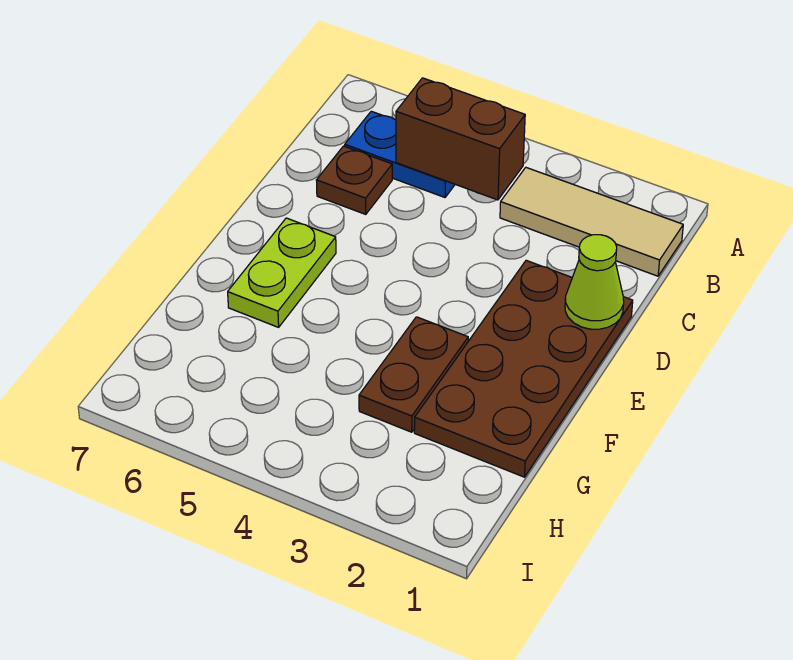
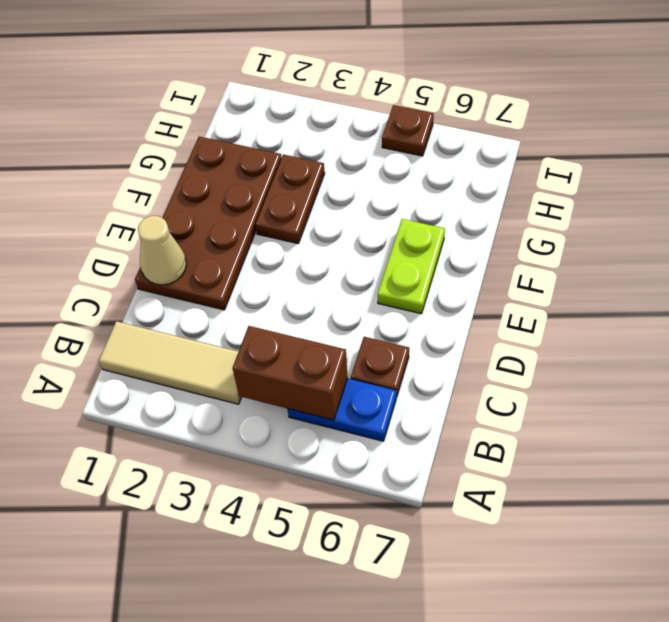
lime 1x1 cone [565,235,624,329] -> tan 1x1 cone [138,216,186,285]
none -> brown 1x1 plate [382,105,434,156]

